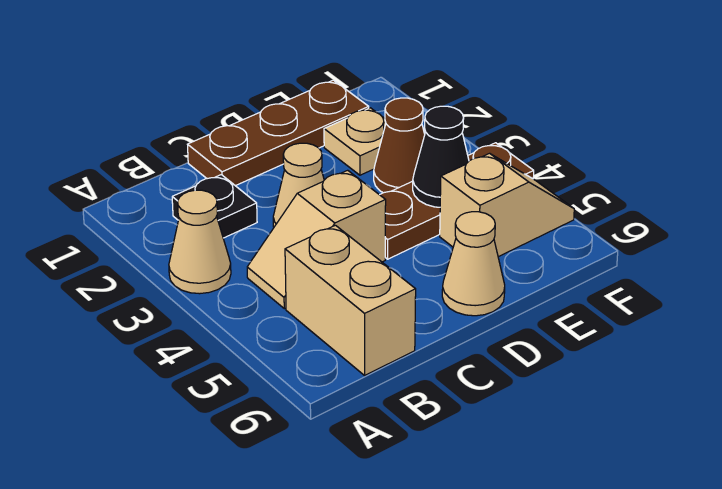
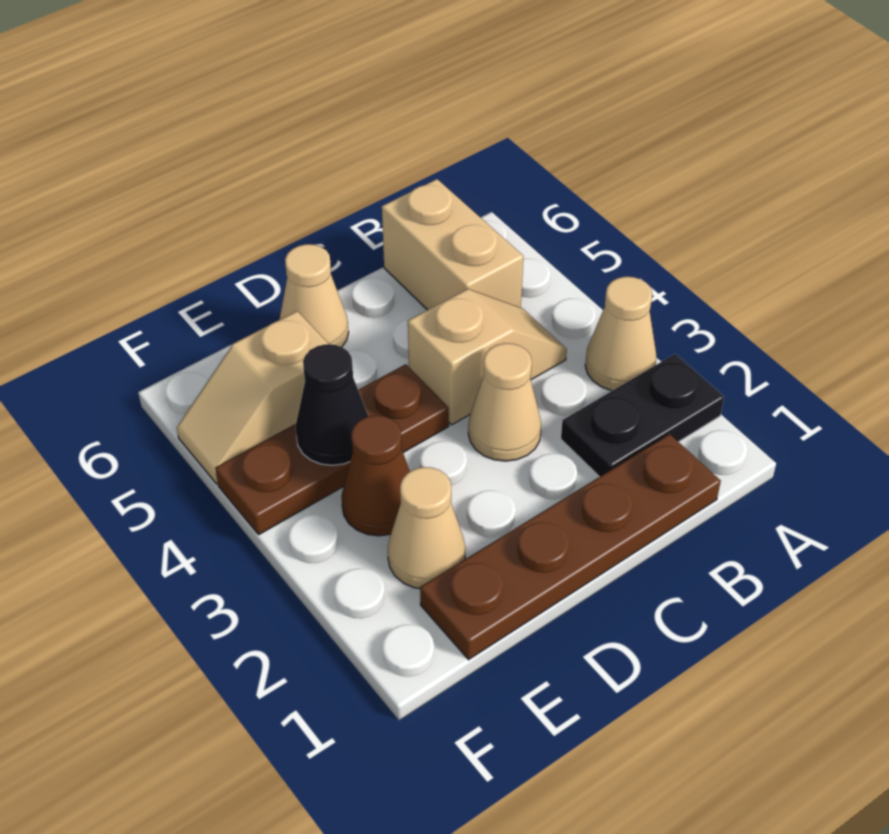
black 1x1 plate [172,175,257,238] -> black 1x2 plate [561,354,724,477]
brown 1x3 plate [187,80,369,186] -> brown 1x4 plate [420,434,721,660]
tan 1x1 plate [324,108,386,175] -> tan 1x1 cone [388,467,466,589]

